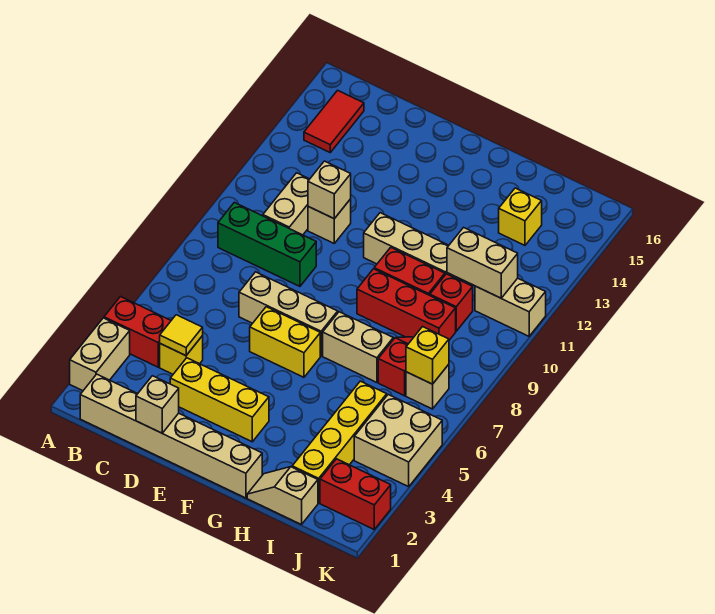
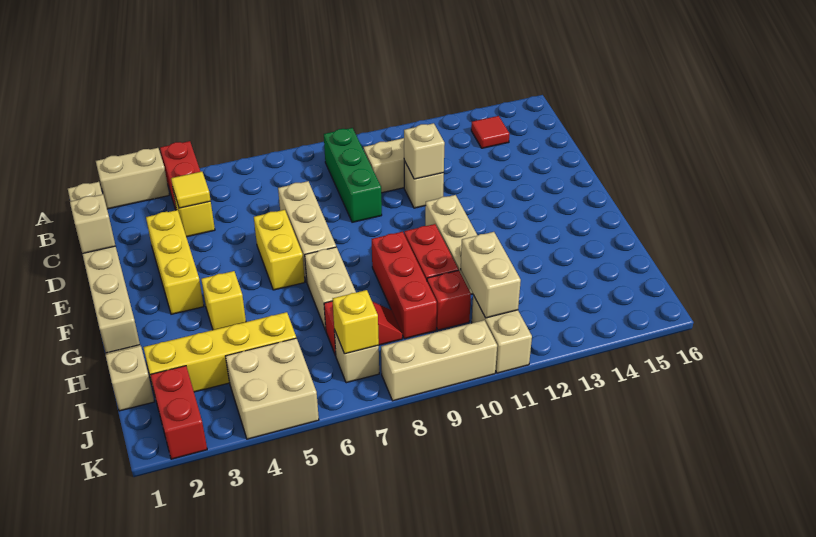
red 1x2 tile [304,90,364,152] -> red 1x1 tile [471,116,509,148]
yellow 1x1 brick [499,188,542,245] -> yellow 1x1 brick moved to [201,271,246,330]
none -> tan 1x3 brick [381,320,497,401]

